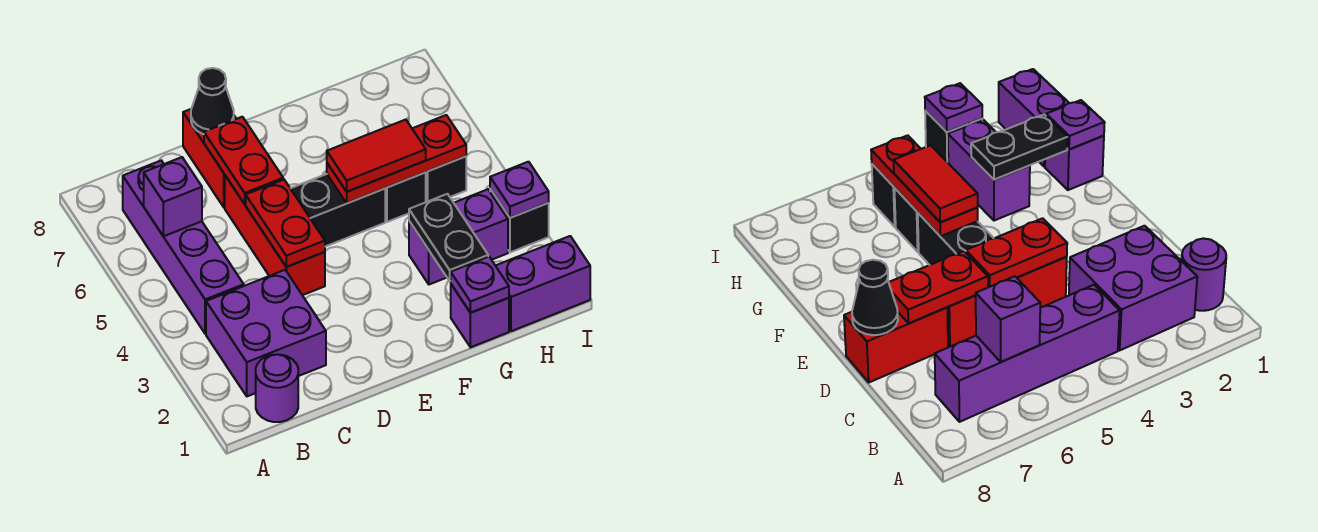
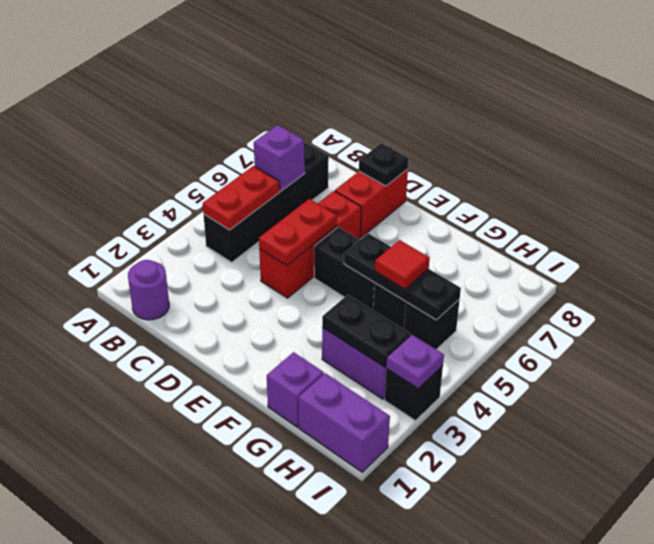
purple 2x2 brick [206,270,326,396] -> none
purple 1x4 brick [123,161,244,334] -> black 1x4 brick [203,142,329,262]
red 1x2 plate [204,117,283,204] -> red 1x2 plate moved to [203,166,280,230]
black 1x1 cone [191,68,234,134] -> black 1x1 plate [359,143,409,186]
red 1x3 plate [327,115,466,203] -> black 1x3 plate [344,233,461,320]
red 1x2 tile [327,120,426,192] -> red 1x1 tile [375,240,430,289]
purple 1x1 plate [451,257,509,313] -> none
black 1x2 plate [409,194,488,281] -> black 1x2 plate turned to [322,295,410,367]

